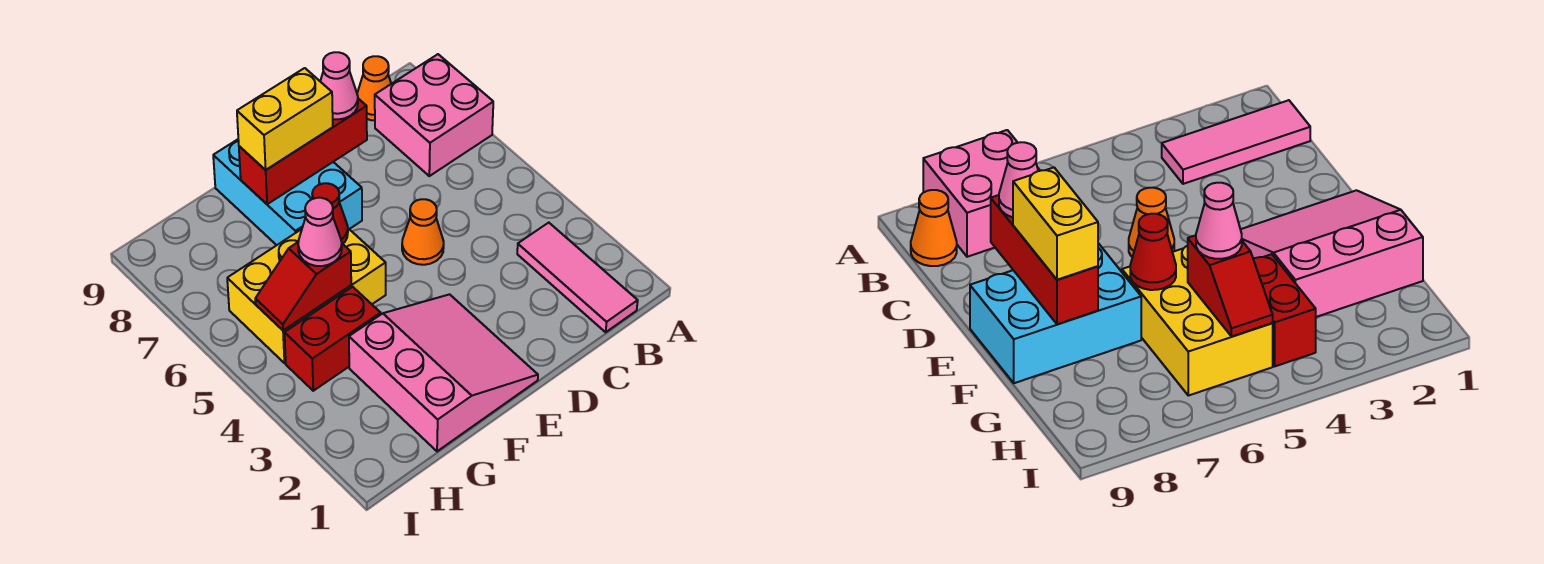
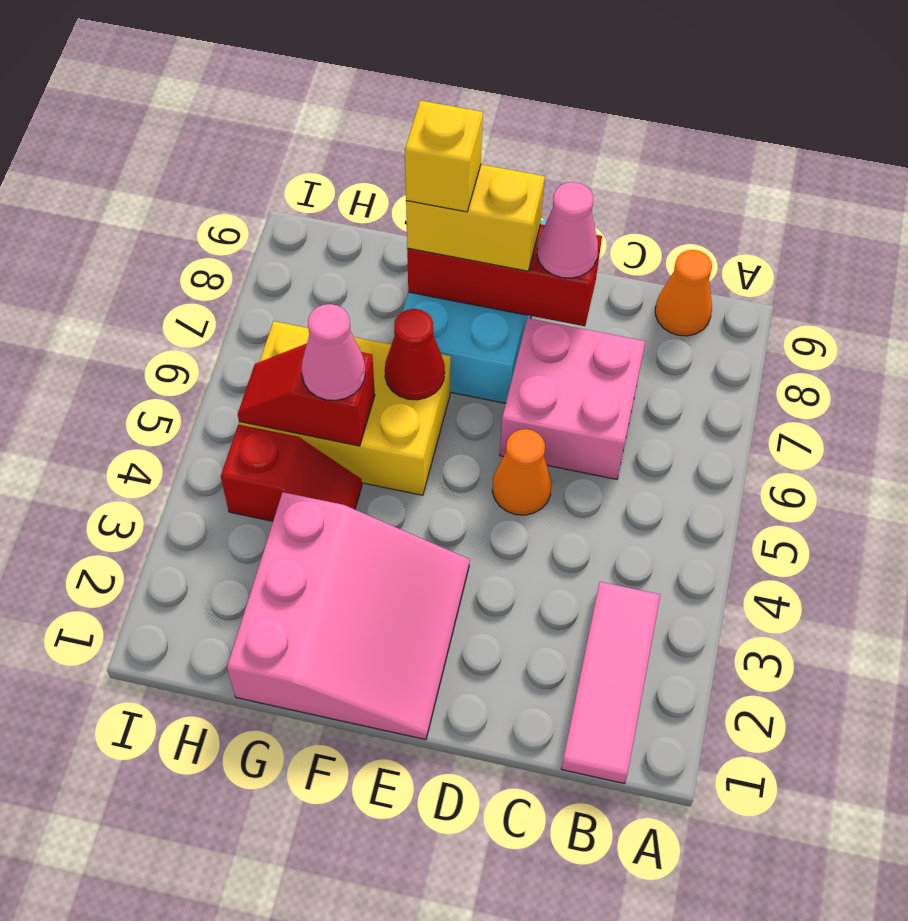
pink 2x2 brick [375,54,493,176] -> pink 2x2 brick moved to [500,318,645,479]
none -> yellow 1x1 brick [405,100,483,212]
red 1x2 brick [285,287,381,391] -> red 1x2 slope [221,425,362,521]

